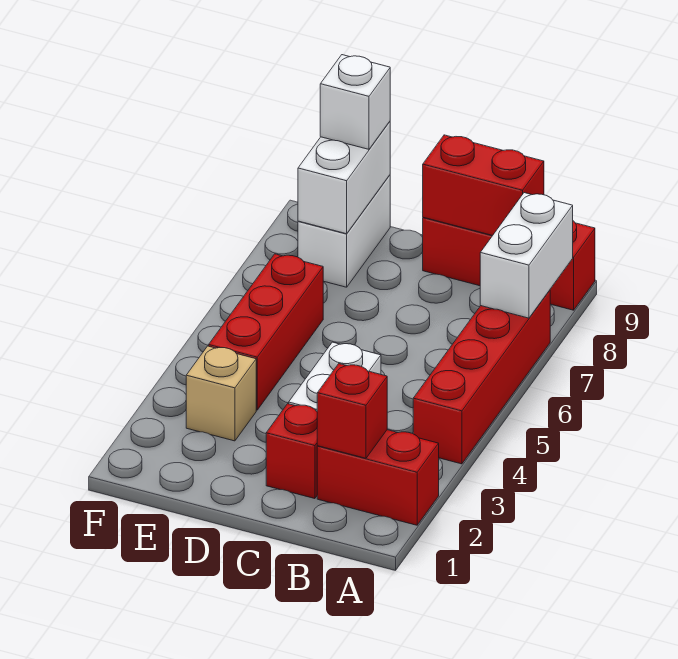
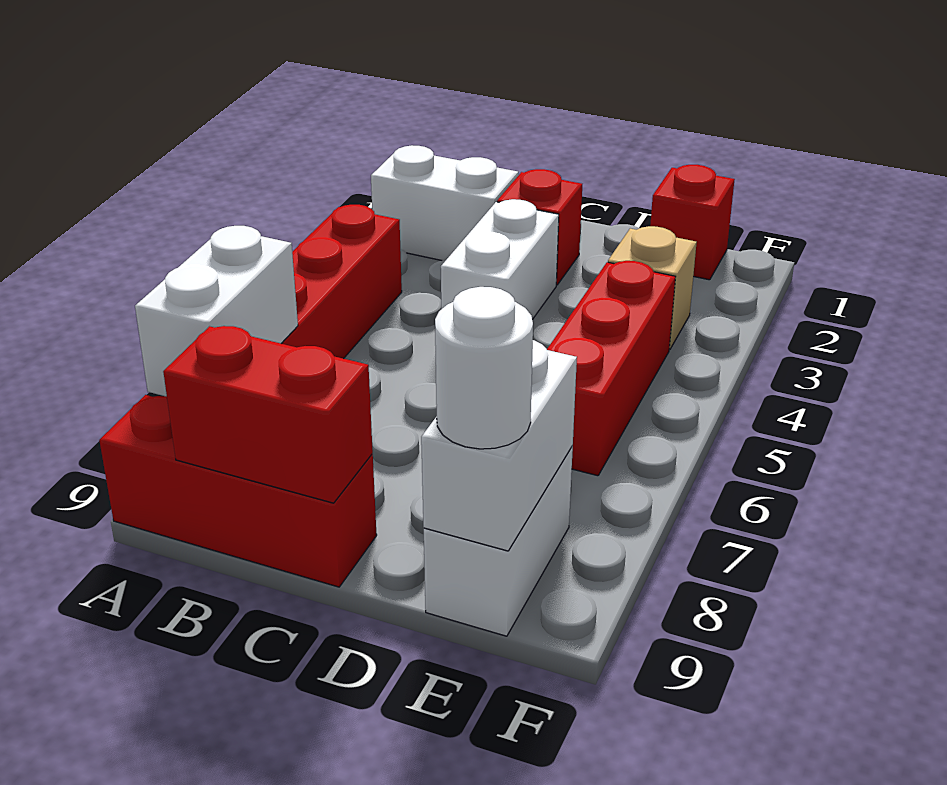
red 1x2 brick [317,430,439,525] -> white 1x2 brick [371,145,518,261]
red 1x1 brick [317,364,387,458] -> red 1x1 brick moved to [650,165,735,280]
white 1x1 brick [320,55,390,149] -> white 1x1 round brick [435,287,533,449]

